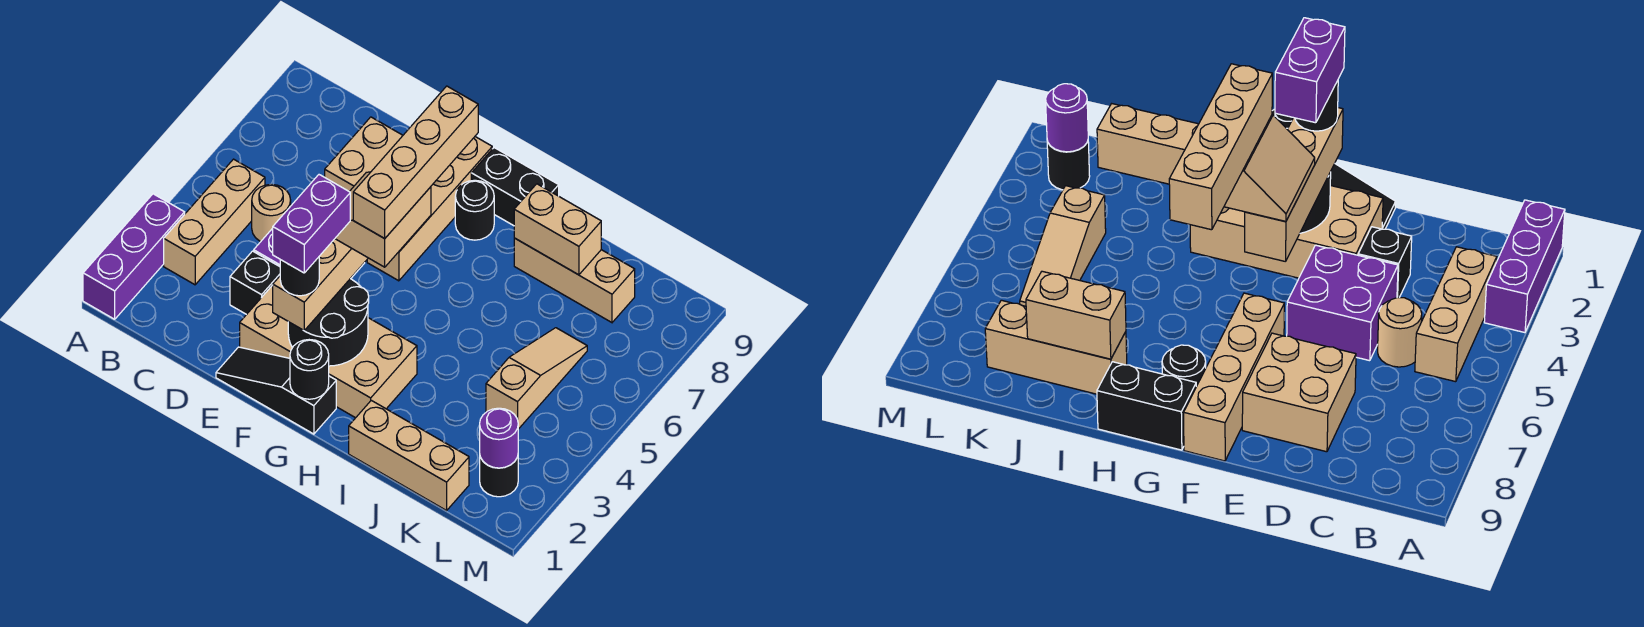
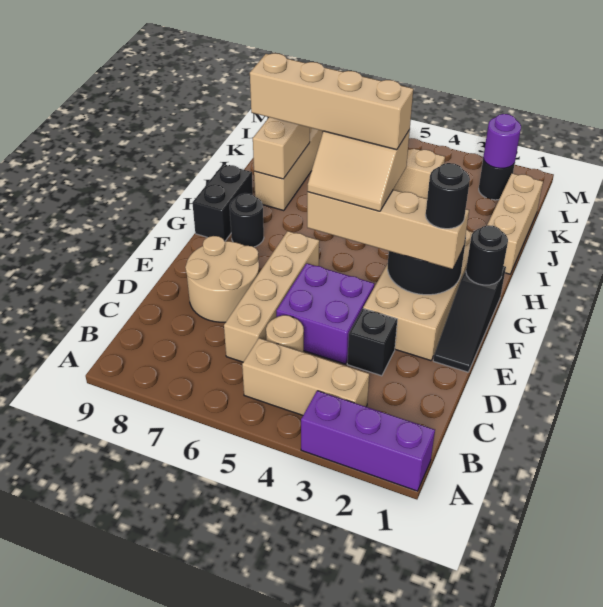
tan 2x2 brick [325,117,403,191] -> tan 2x2 round brick [185,236,259,322]
purple 1x2 brick [273,175,350,273] -> none
tan 1x4 brick [367,137,492,281] -> tan 1x4 brick turned to [224,231,319,362]

